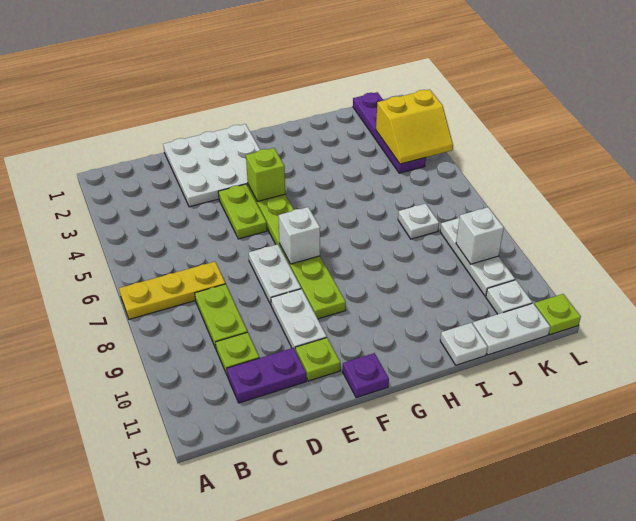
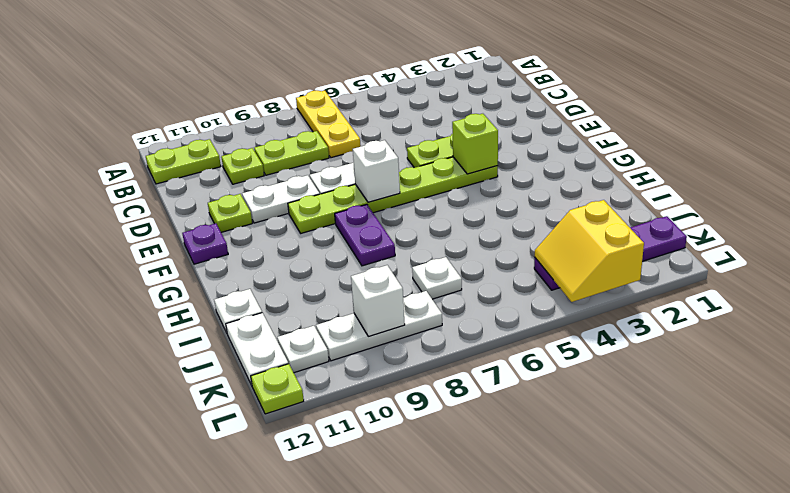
none -> lime 1x2 plate [146,139,221,184]
purple 1x2 plate [227,348,306,403] -> purple 1x2 plate moved to [335,204,395,266]
white 3x3 plate [163,124,260,207] -> none

